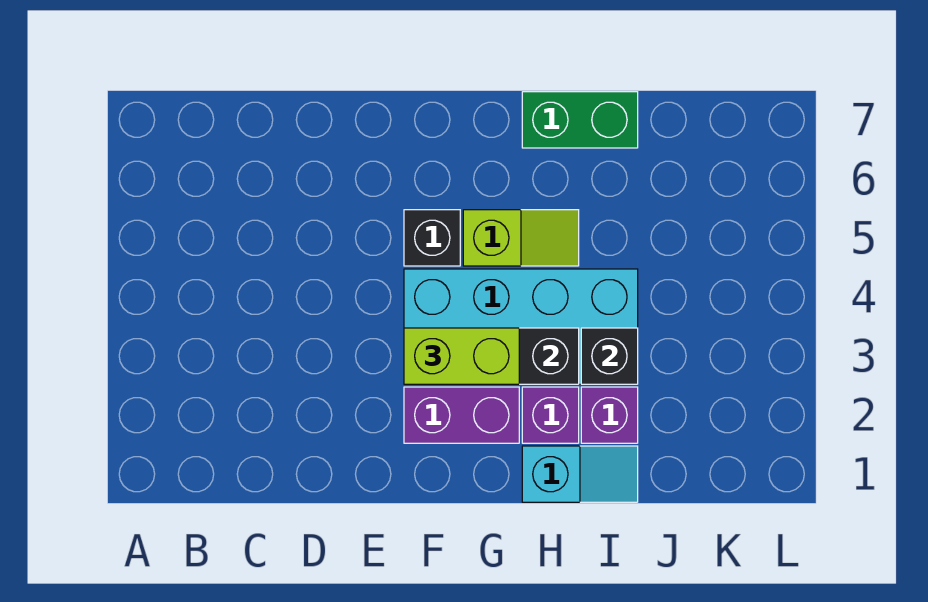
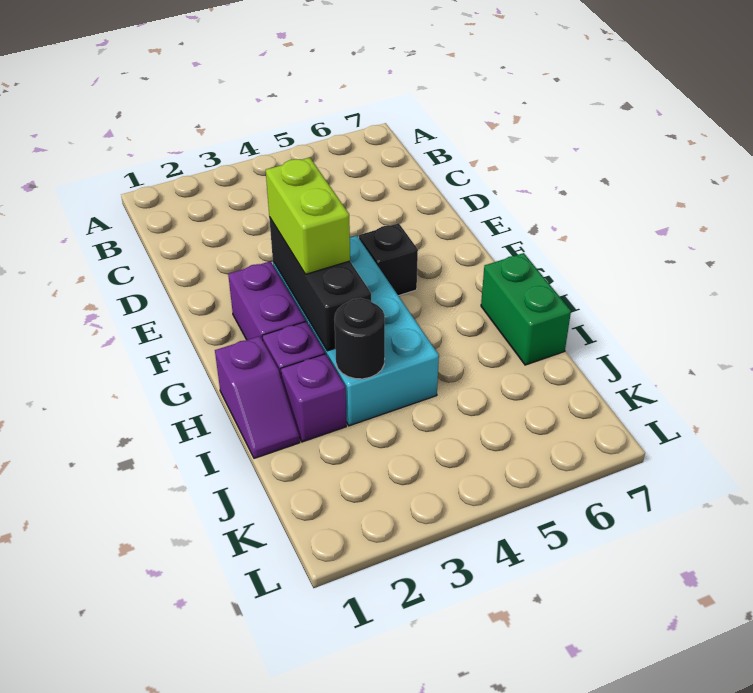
lime 1x2 slope [463,210,579,266] -> none
cyan 1x2 slope [522,446,638,502] -> purple 1x2 slope [215,336,300,458]
black 1x1 brick [581,328,638,384] -> black 1x1 round brick [334,298,385,379]

